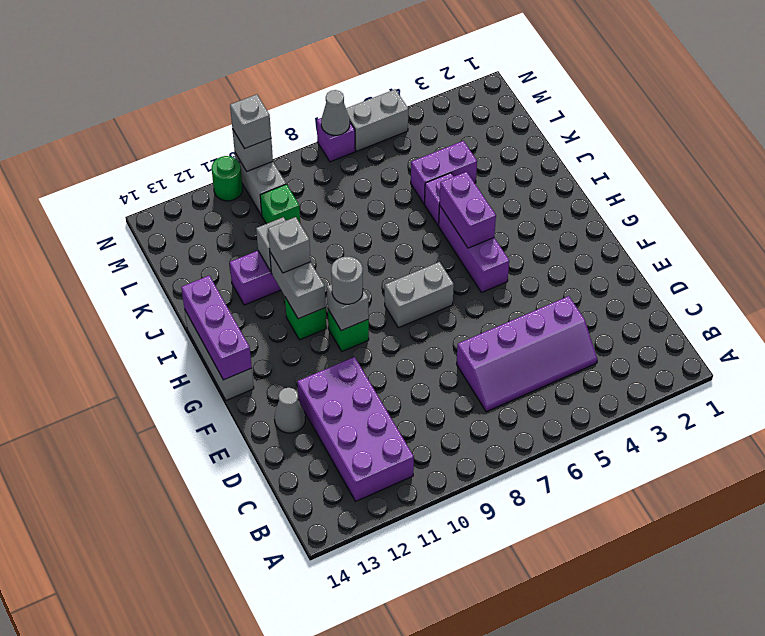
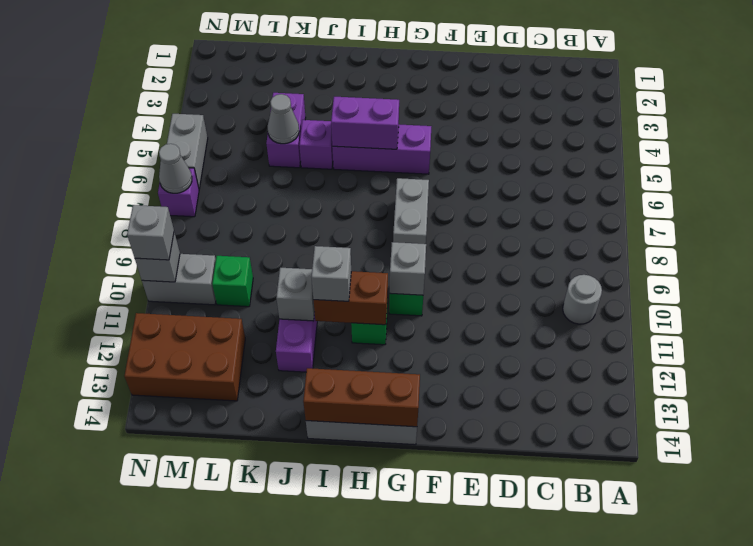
purple 2x4 brick [297,357,414,501] -> none
purple 2x4 slope [457,296,598,412] -> none
grey 1x1 cone [274,388,305,433] -> grey 1x1 cone moved to [268,94,299,144]
grey 1x1 round brick [331,257,363,304] -> grey 1x1 round brick moved to [563,275,602,324]
purple 1x3 brick [181,276,252,380] -> brown 1x3 brick [303,368,420,427]
grey 1x2 brick [270,252,326,319] -> brown 1x2 brick [314,271,388,325]
none -> brown 2x3 brick [124,313,245,401]
green 1x1 round brick [212,156,243,201] -> none

